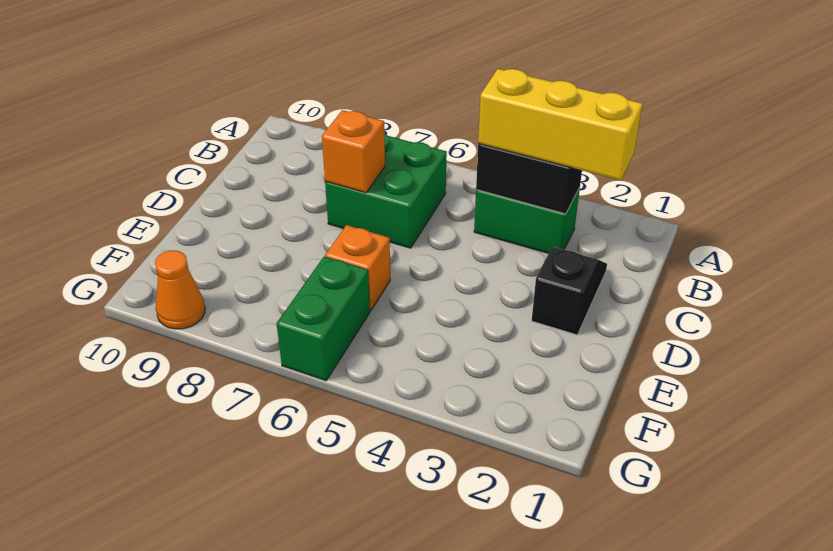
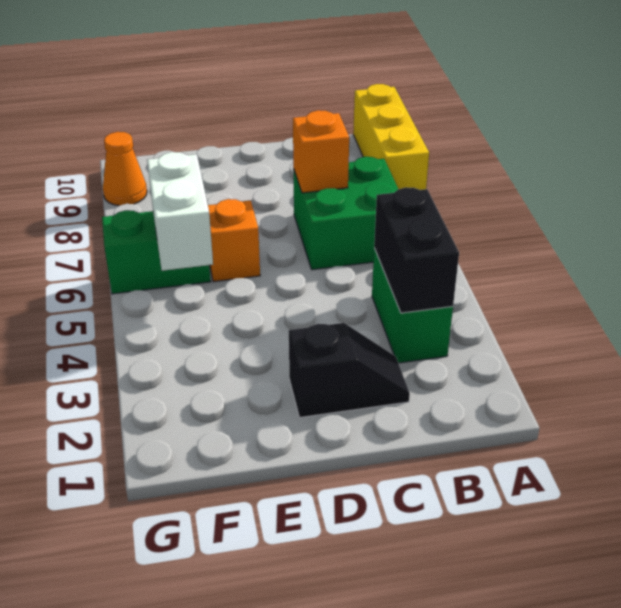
yellow 1x3 brick [478,69,642,180] -> yellow 1x3 brick moved to [353,84,429,190]
none -> white 1x2 brick [147,152,213,271]

